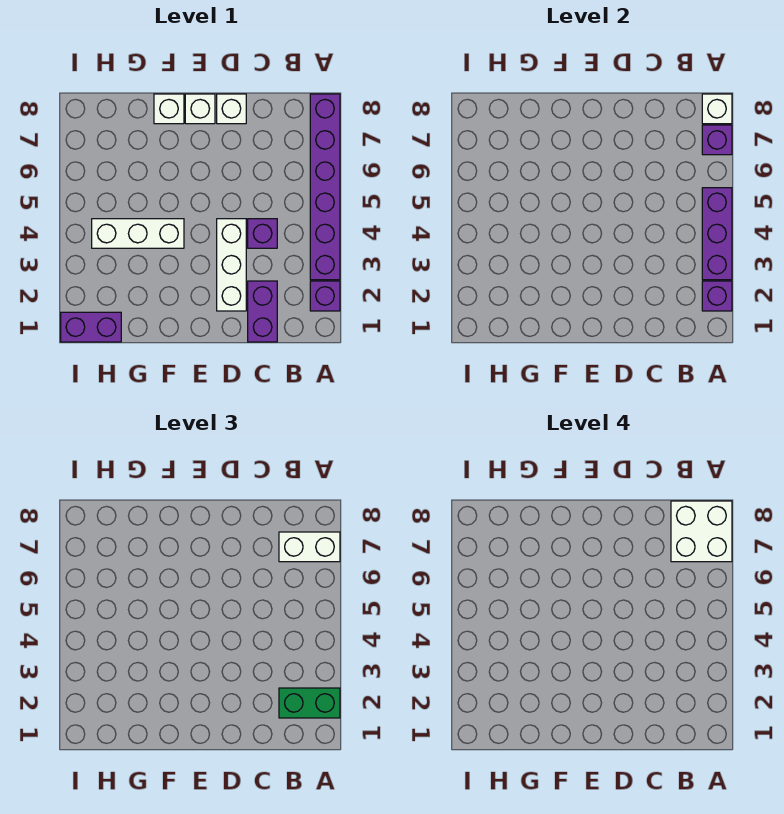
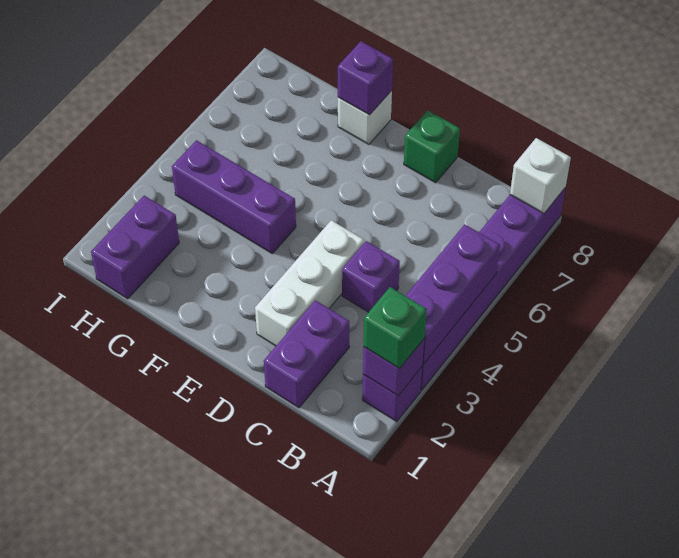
green 1x2 brick [279,688,340,718] -> green 1x1 brick [364,287,427,369]
purple 1x1 brick [702,125,732,155] -> purple 1x1 brick moved to [338,41,393,115]
white 1x2 brick [279,532,340,562] -> none
white 2x2 brick [671,501,732,562] -> none
white 1x1 brick [217,94,246,124] -> green 1x1 brick [404,110,460,183]
white 1x1 brick [185,94,215,124] -> none
white 1x3 brick [92,219,184,248] -> purple 1x3 brick [172,140,296,253]
purple 1x2 brick [61,312,121,342] -> purple 1x2 brick turned to [91,196,179,299]

